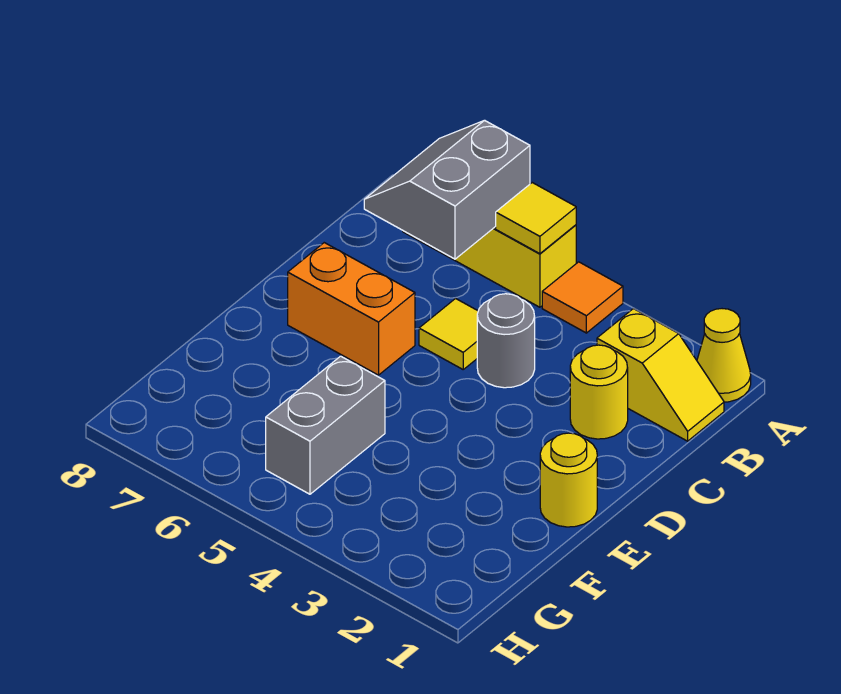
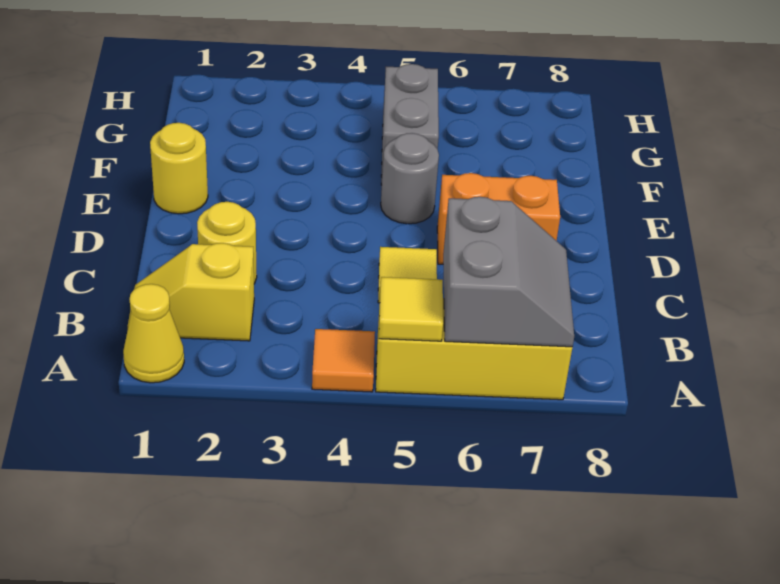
grey 1x1 round brick [477,294,535,388] -> grey 1x1 round brick moved to [381,133,439,224]

